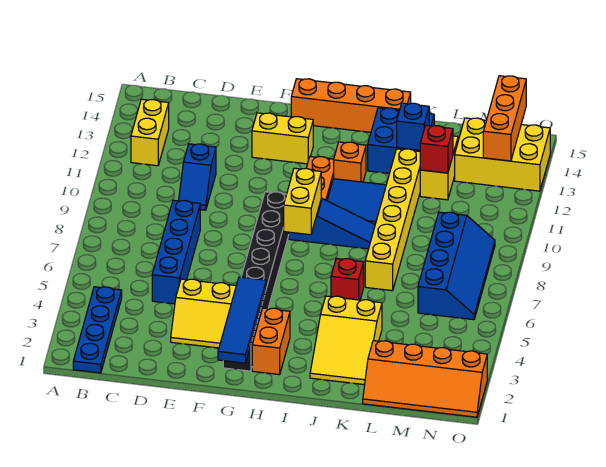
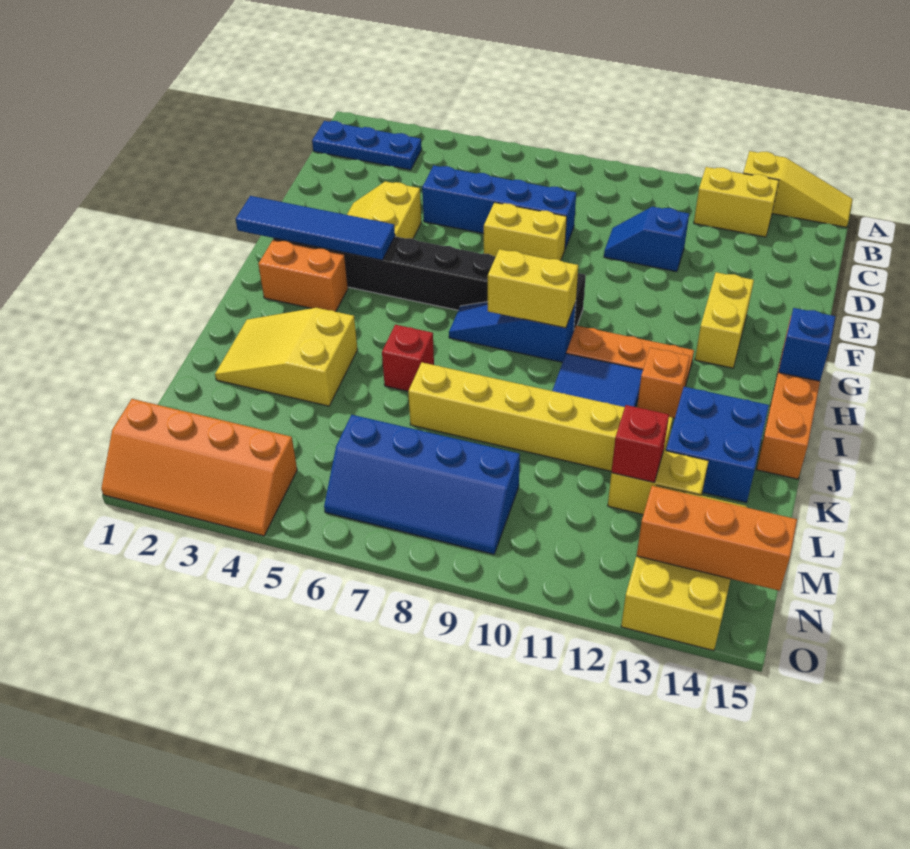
none -> yellow 1x3 slope [743,151,853,227]
blue 1x4 plate [73,287,122,373] -> blue 1x3 plate [312,121,422,170]
none -> yellow 1x2 brick [484,202,567,260]
blue 1x3 slope [289,198,375,249] -> blue 1x3 slope turned to [449,302,576,362]
blue 1x1 brick [397,103,429,150] -> blue 1x1 brick moved to [778,308,835,381]
orange 2x4 slope [363,341,487,417] -> orange 2x4 slope turned to [101,399,297,536]

